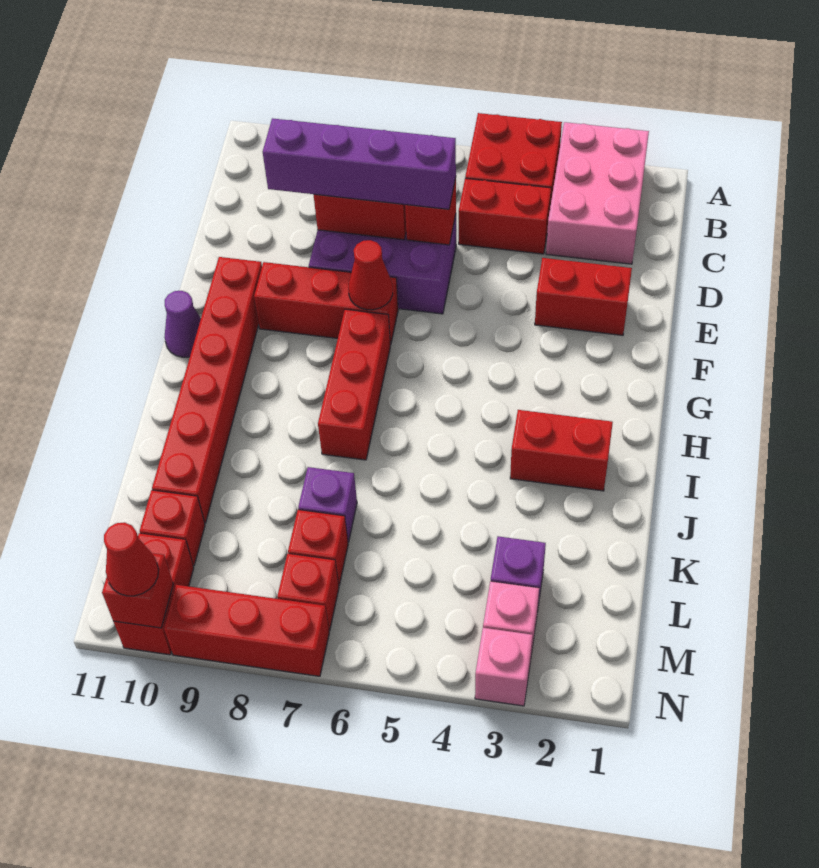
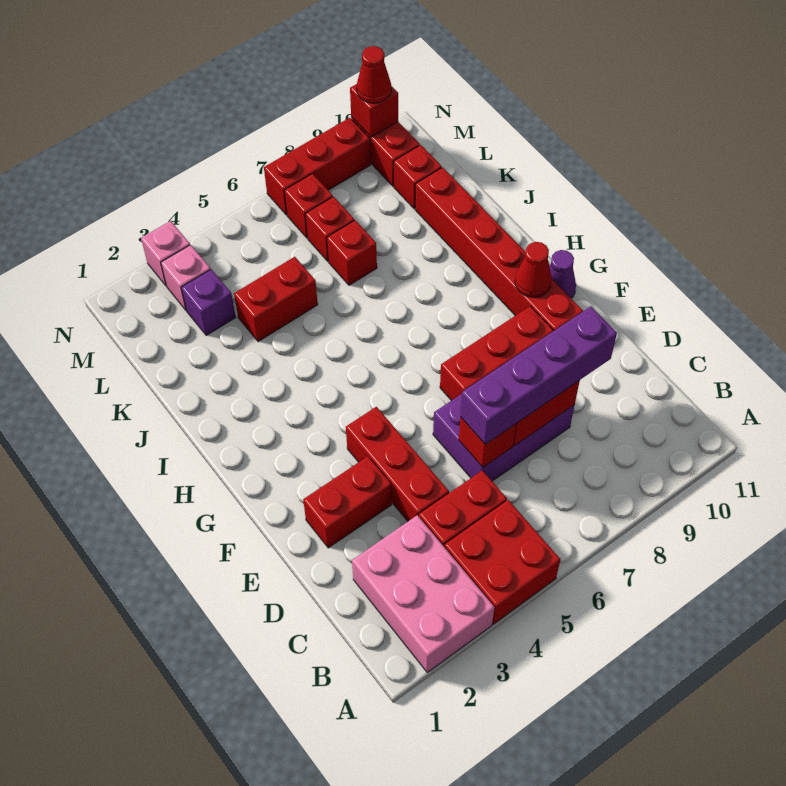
red 1x1 cone [348,240,393,310] -> red 1x1 cone moved to [515,242,552,297]
red 1x3 brick [318,309,390,460] -> red 1x3 brick moved to [346,407,449,521]
red 1x2 brick [510,410,613,491] -> red 1x2 brick moved to [234,257,318,342]
purple 1x1 brick [298,467,357,542] -> red 1x1 brick [327,220,377,285]

